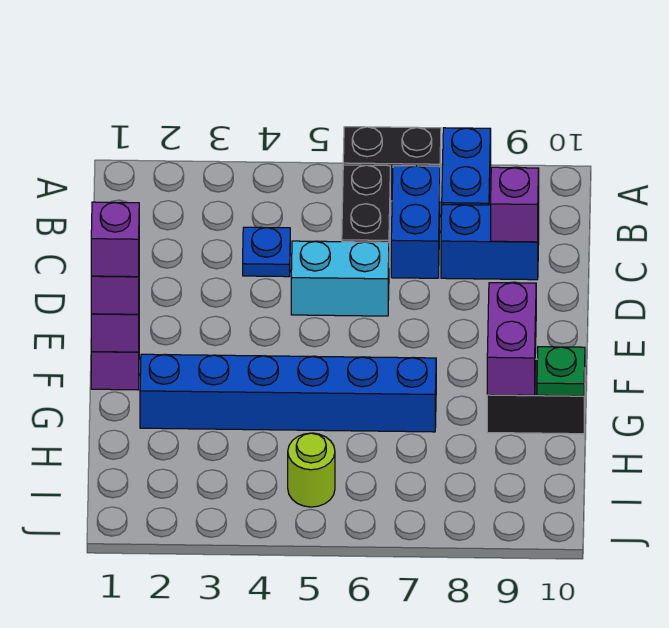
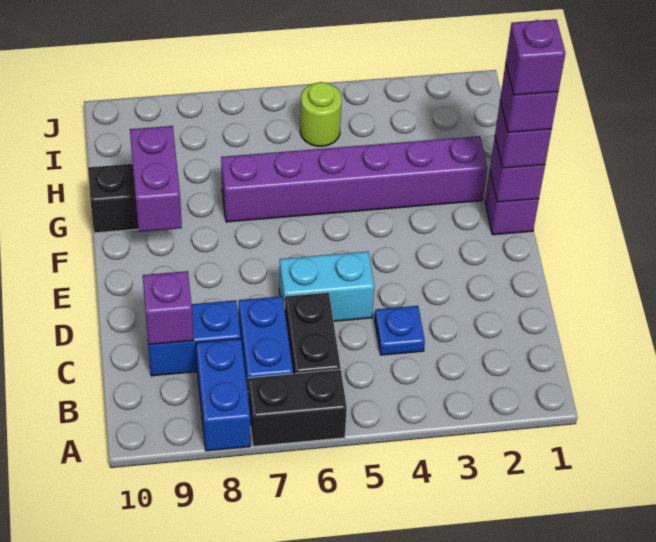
none -> purple 1x1 brick [506,19,566,95]
blue 1x6 brick [140,354,436,432] -> purple 1x6 brick [221,136,487,222]
green 1x1 plate [537,347,585,396] -> none

